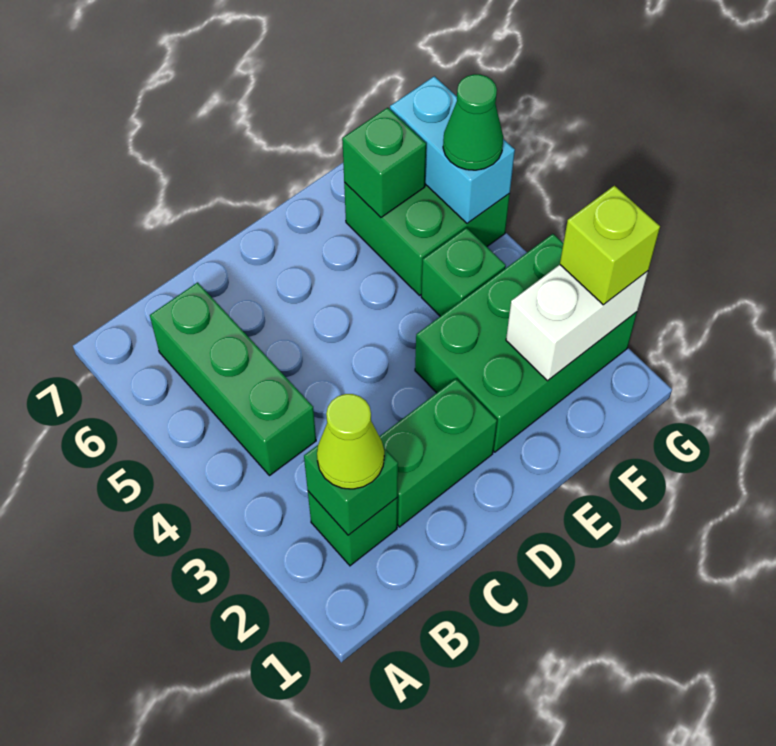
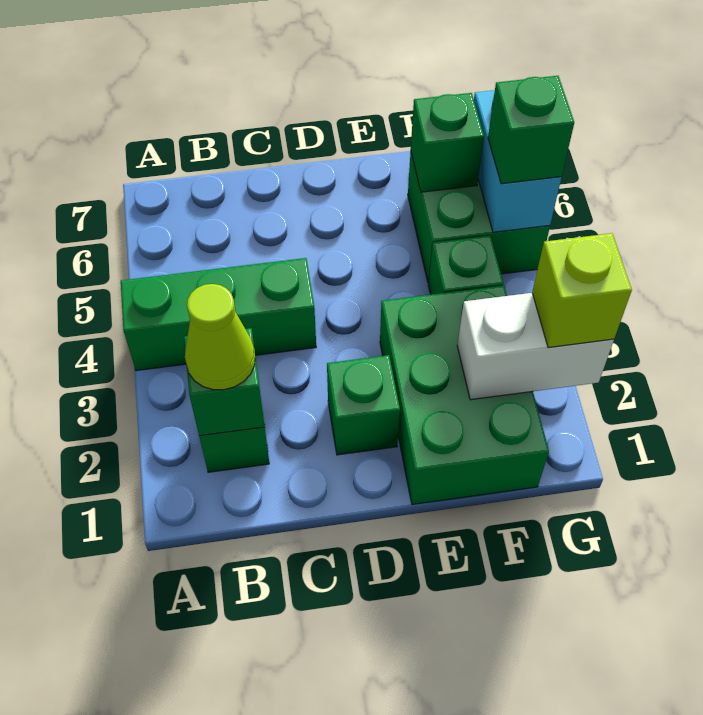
green 1x3 brick [150,282,316,476] -> green 1x3 brick turned to [121,258,316,371]
green 1x2 brick [379,379,497,527] -> green 1x1 brick [327,355,400,455]
green 2x3 brick [415,234,637,452] -> green 2x3 brick turned to [380,286,549,505]
green 1x1 cone [443,74,503,170] -> green 1x1 brick [488,76,574,184]

